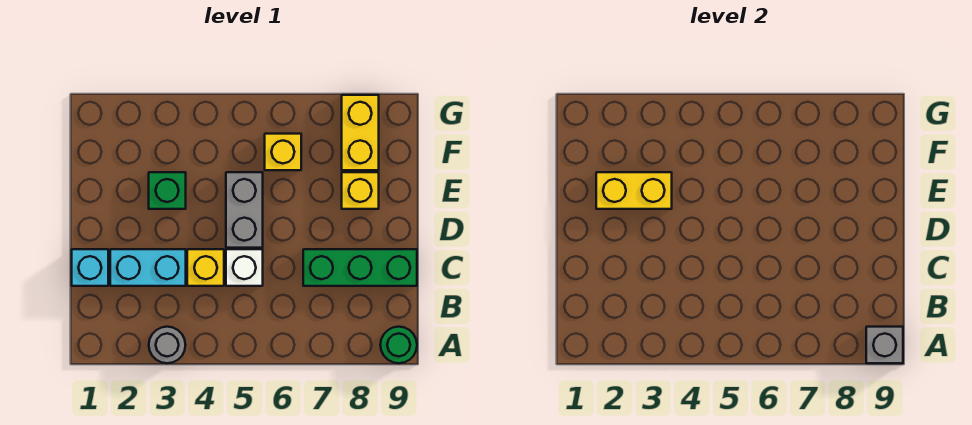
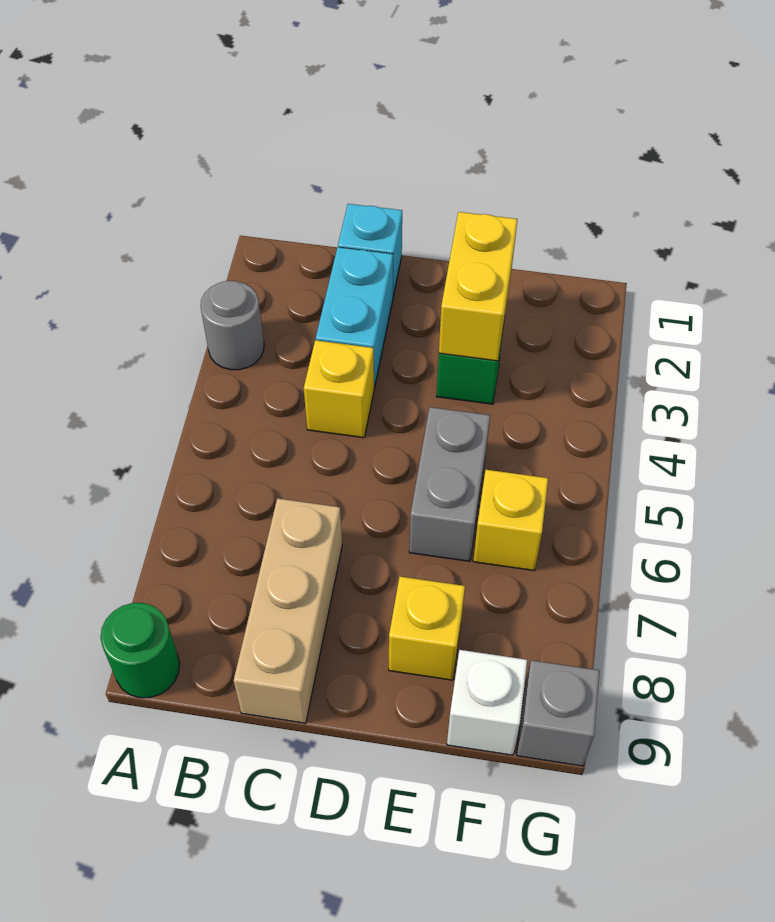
grey 1x1 brick [866,327,903,363] -> grey 1x1 brick moved to [517,660,600,766]
white 1x1 brick [226,249,263,286] -> white 1x1 brick moved to [447,650,527,755]
green 1x3 brick [303,249,417,286] -> tan 1x3 brick [233,498,342,723]
grey 1x2 brick [226,172,263,248] -> grey 1x2 brick turned to [409,407,490,561]
yellow 1x2 brick [342,95,379,170] -> none

